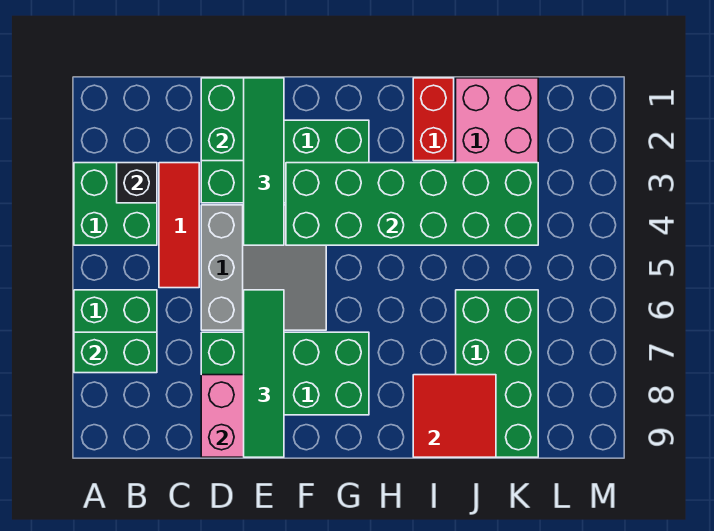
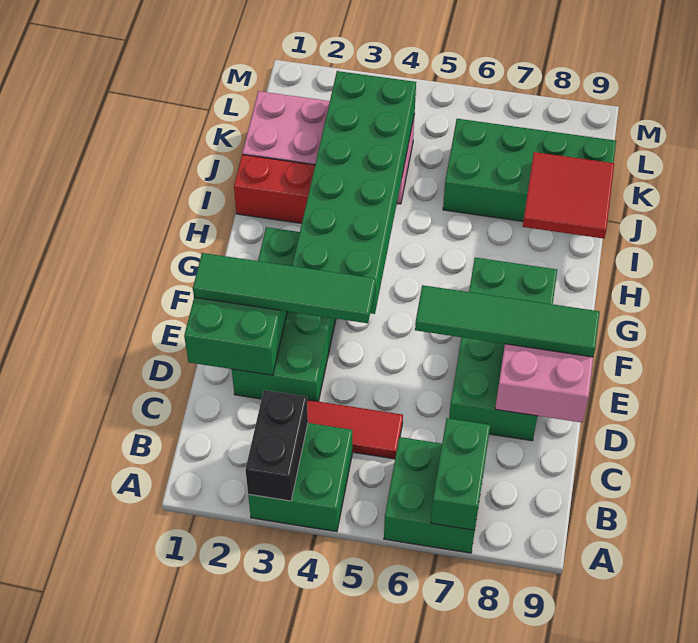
black 1x1 brick [117,163,157,203] -> black 1x2 brick [246,390,308,501]
grey 3x3 slope [201,205,326,330] -> none

